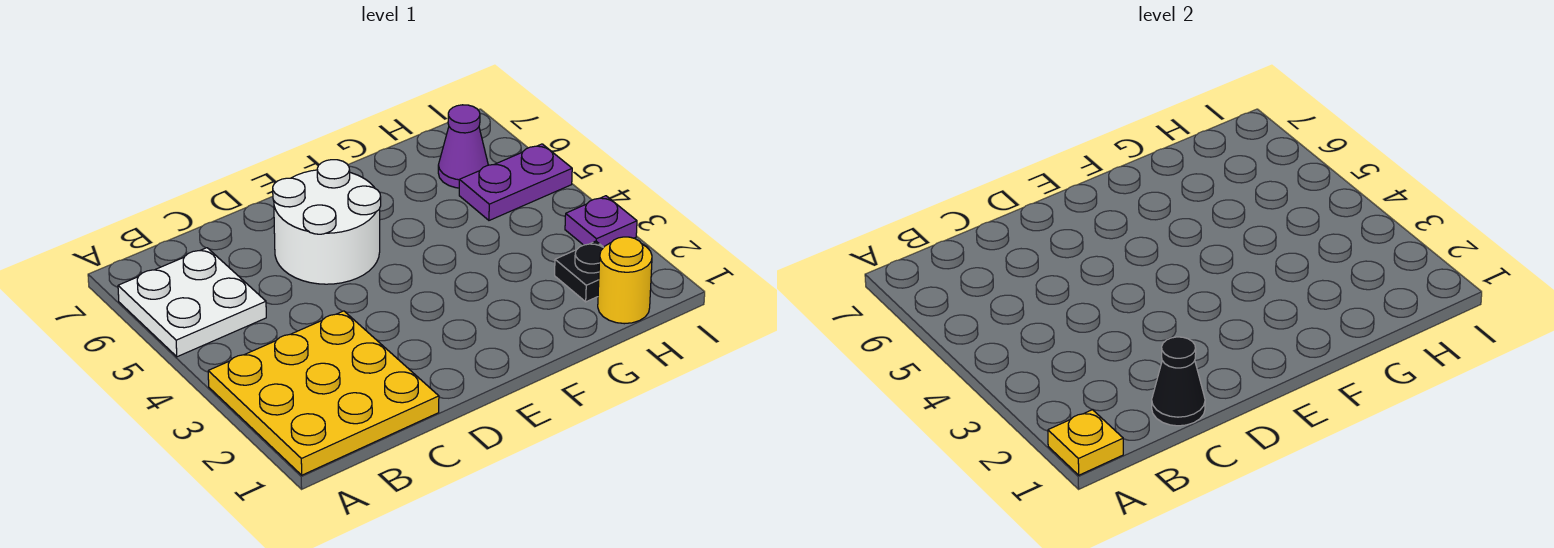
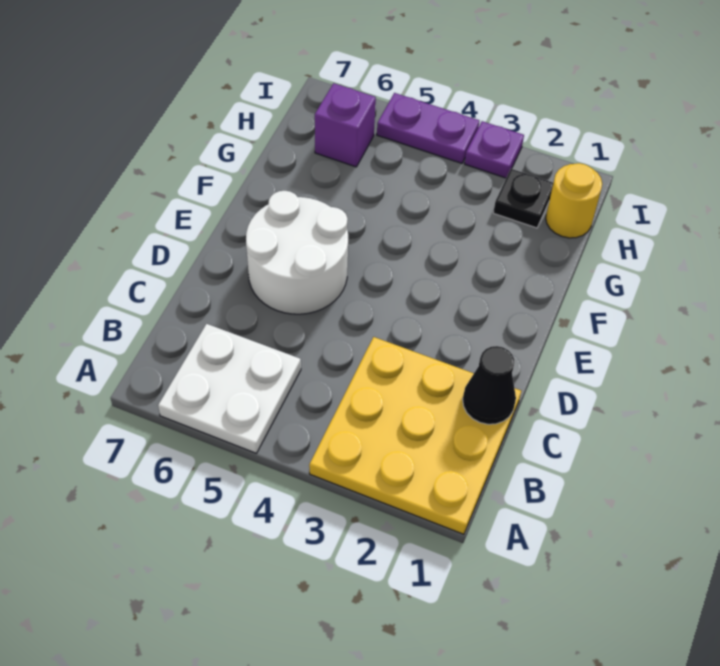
yellow 1x1 plate [1048,410,1123,475] -> none
purple 1x2 plate [459,144,572,220] -> purple 1x2 plate turned to [377,93,479,163]
purple 1x1 cone [438,105,488,188] -> purple 1x1 brick [315,83,376,167]

